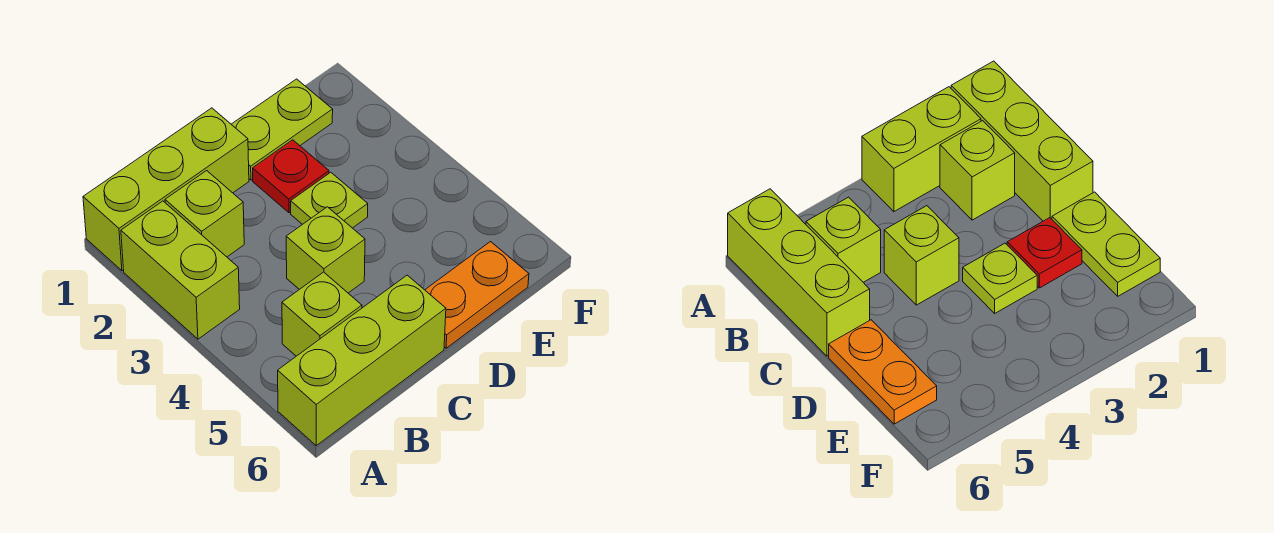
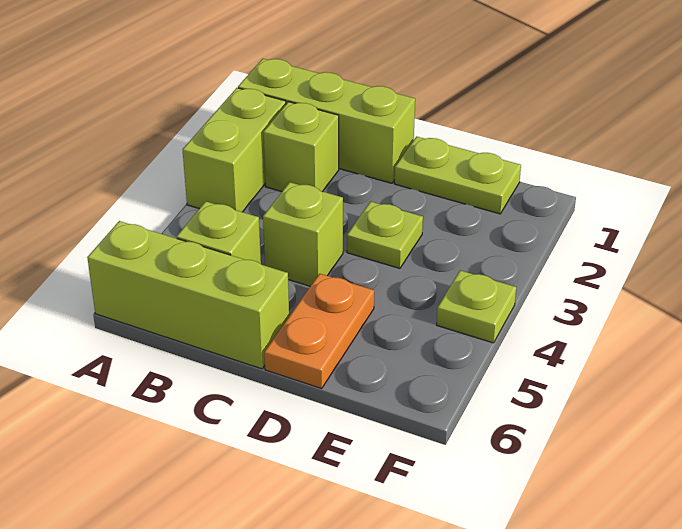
red 1x1 plate [253,140,329,213] -> none
orange 1x2 plate [425,242,529,348] -> orange 1x2 plate turned to [264,274,374,389]
none -> lime 1x1 plate [437,270,516,343]

